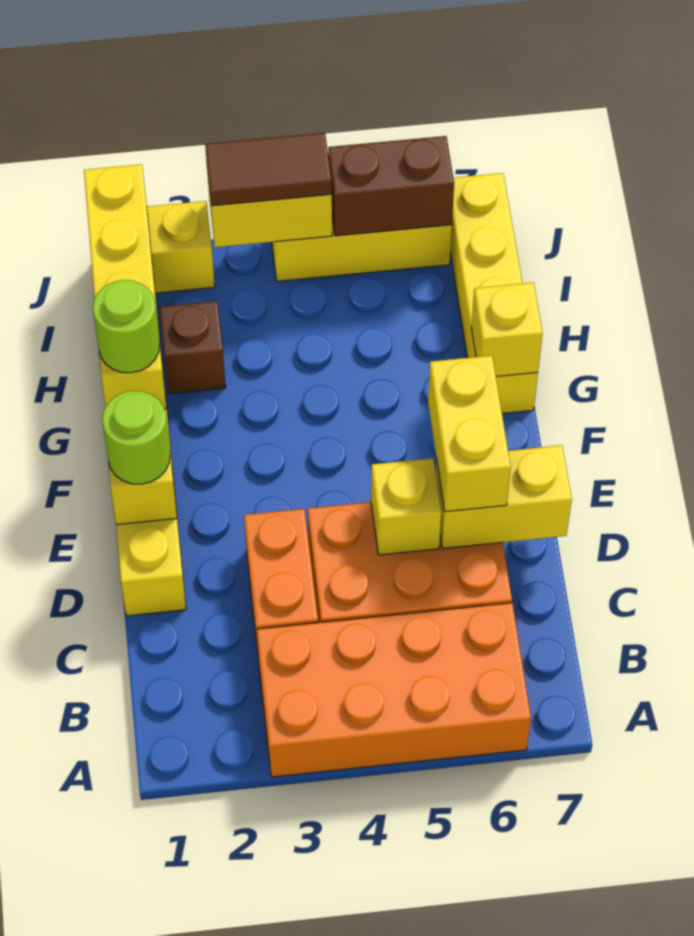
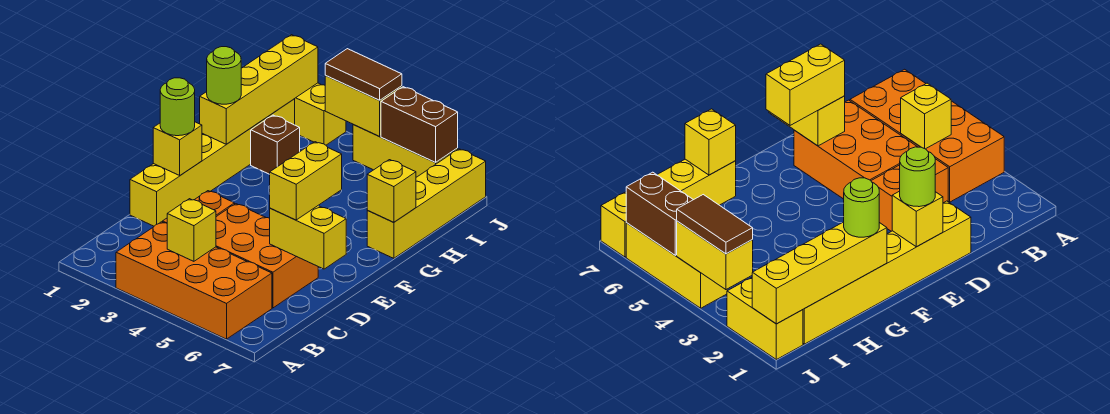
yellow 1x1 brick [371,458,441,555] -> yellow 1x1 brick moved to [167,199,216,261]

